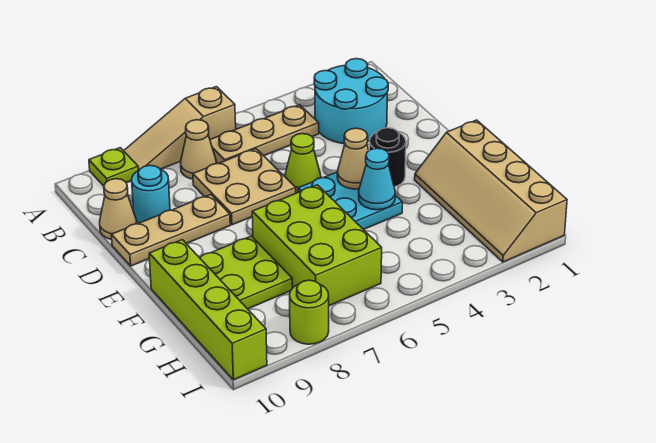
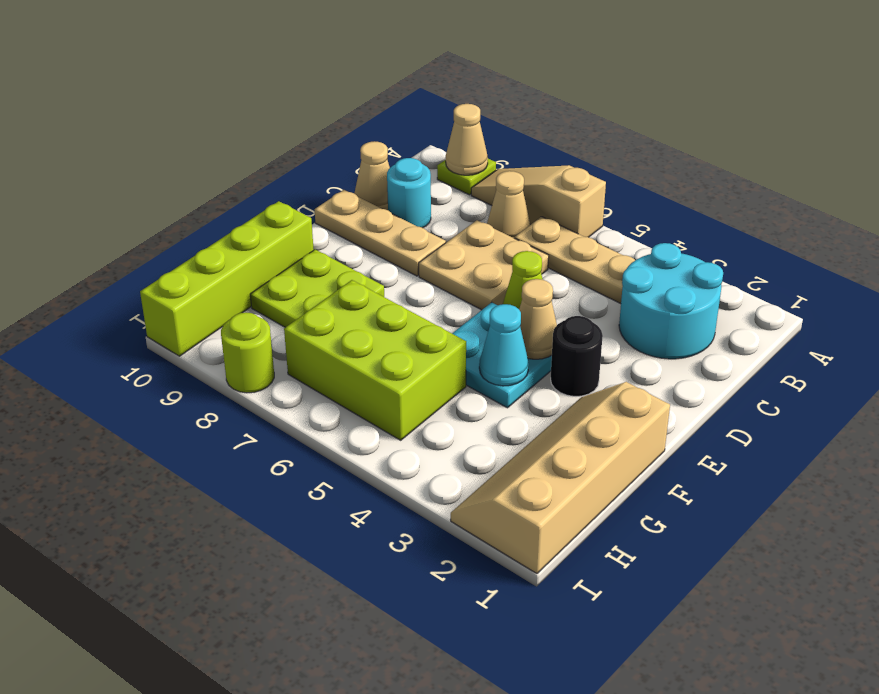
none -> tan 1x1 cone [446,104,488,175]
lime 2x3 brick [252,185,382,306] -> lime 2x3 brick turned to [284,280,466,440]

